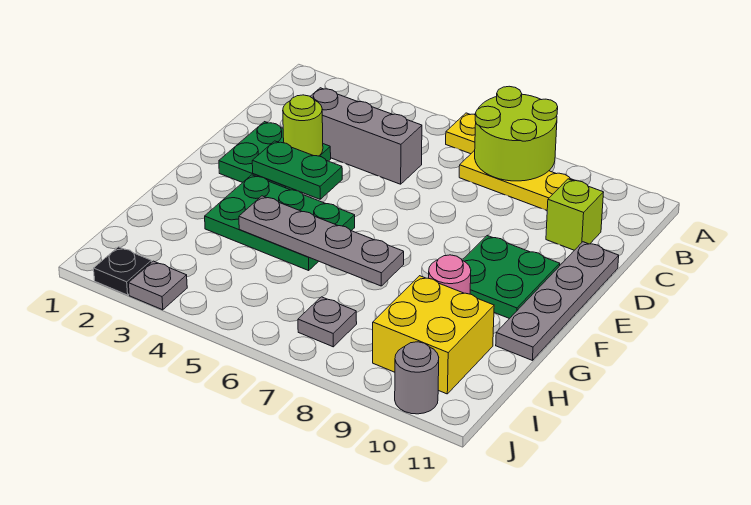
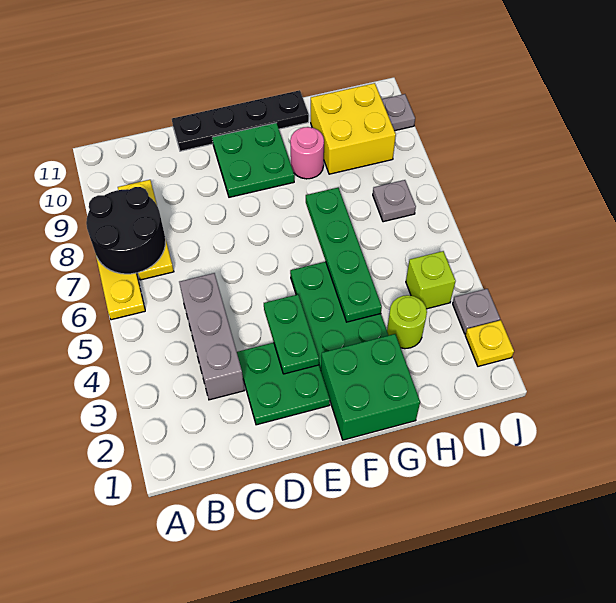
lime 2x2 round brick [475,86,558,181] -> black 2x2 round brick [86,187,166,274]
lime 1x1 brick [546,179,604,250] -> lime 1x1 brick moved to [406,251,456,309]
lime 1x1 round brick [283,95,323,156] -> lime 1x1 round brick moved to [387,295,427,349]
grey 1x4 plate [496,242,619,360] -> black 1x4 plate [172,90,309,151]
none -> green 2x2 brick [321,334,420,440]
grey 1x4 plate [239,196,404,286] -> green 1x4 plate [306,188,382,322]
black 1x1 plate [94,247,151,295] -> yellow 1x1 plate [465,320,514,366]
grey 1x1 round brick [395,342,439,414] -> grey 1x1 plate [382,94,415,131]

